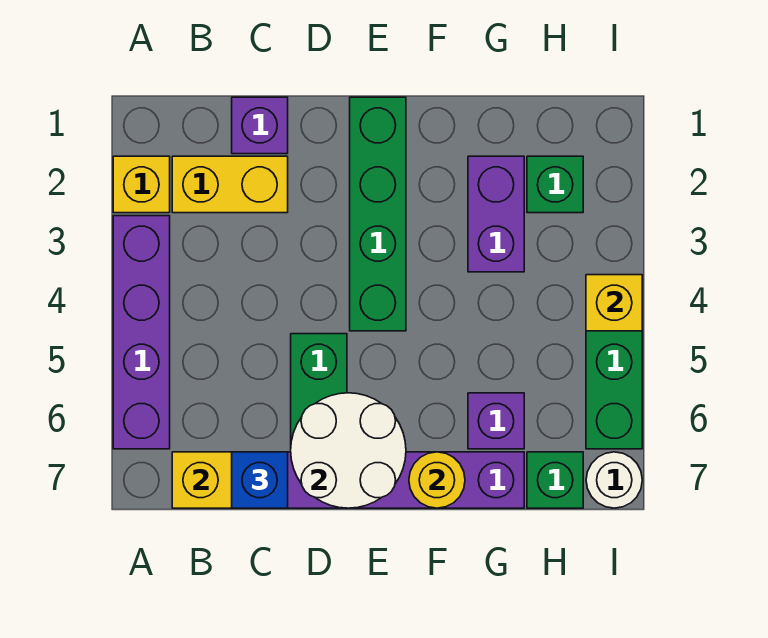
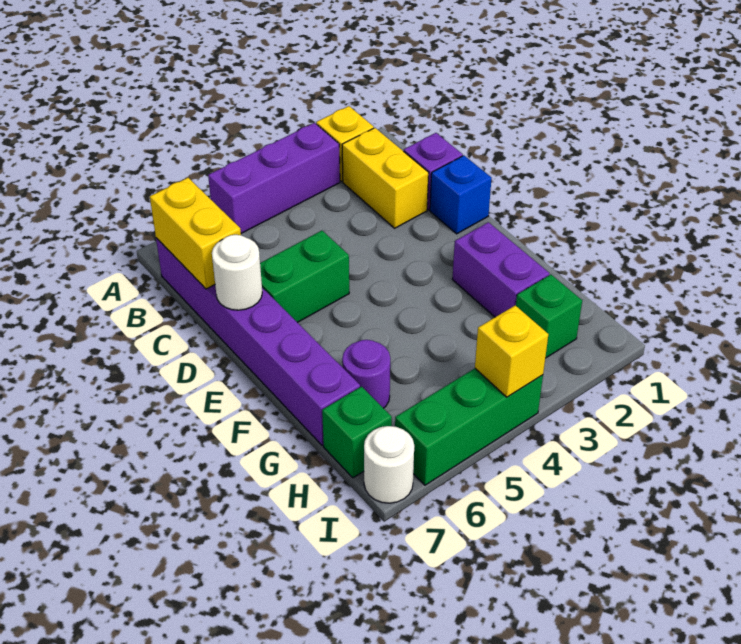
purple 1x4 brick [113,216,170,449] -> purple 1x3 brick [208,123,340,233]
blue 1x1 brick [232,452,288,508] -> blue 1x1 brick moved to [430,156,492,234]
white 2x2 round brick [291,393,406,508] -> white 1x1 round brick [212,235,262,310]
green 1x4 brick [350,97,406,331] -> none
yellow 1x1 round brick [409,452,465,508] -> none
purple 1x2 brick [468,156,524,272] -> purple 1x2 brick turned to [452,222,549,317]
purple 1x1 brick [468,393,524,449] -> purple 1x1 round brick [342,340,390,408]

